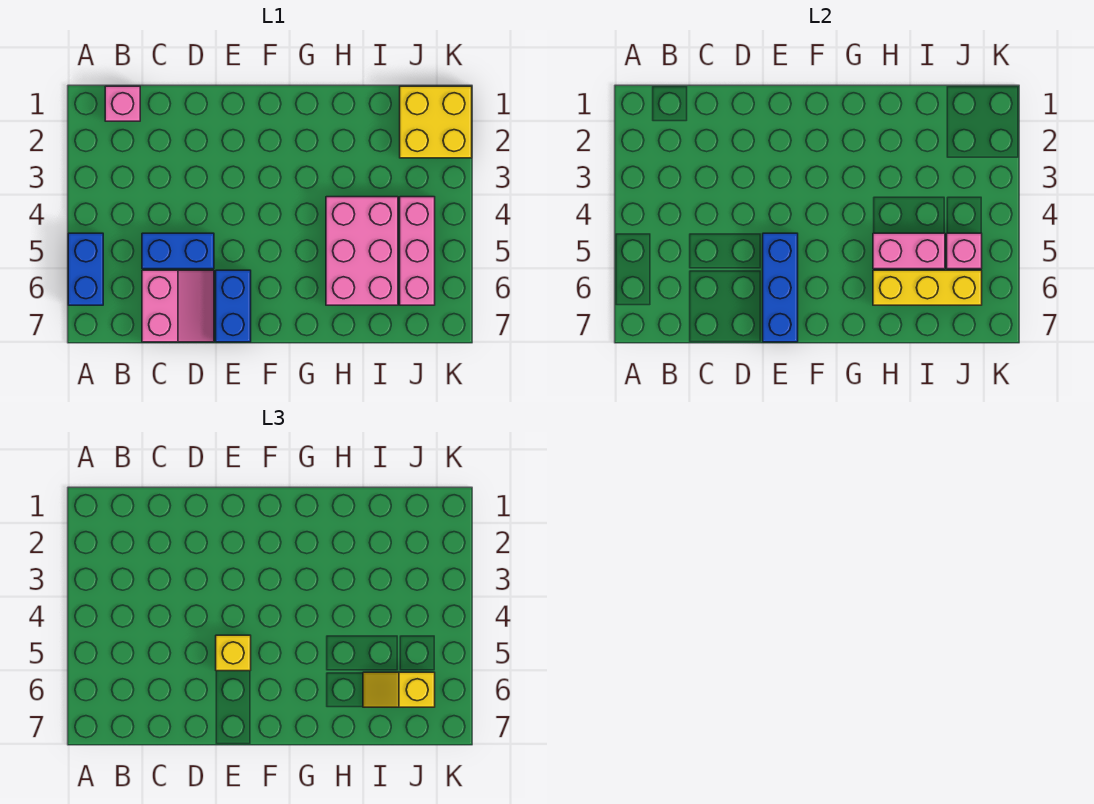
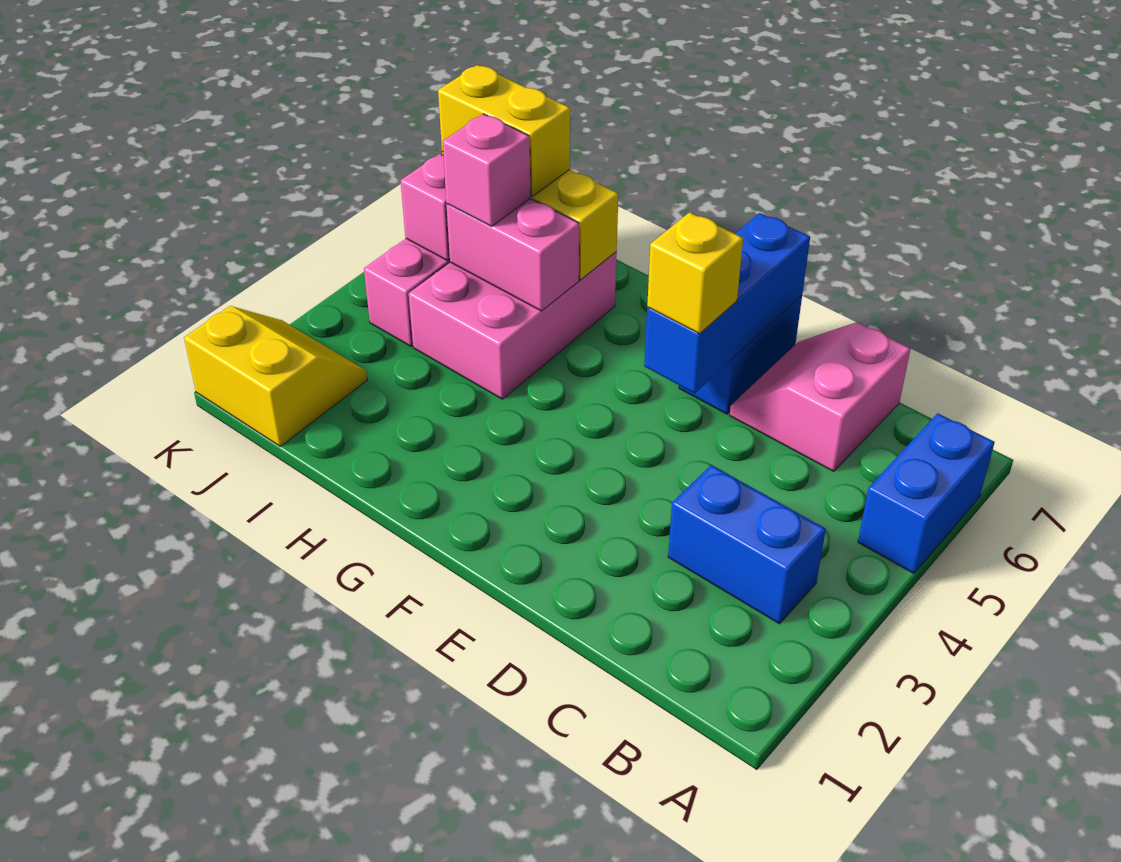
pink 1x1 brick [105,86,140,121] -> pink 1x1 brick moved to [443,114,531,226]
blue 1x2 brick [142,233,214,269] -> blue 1x2 brick moved to [668,465,826,624]
yellow 1x2 slope [363,672,435,707] -> yellow 1x2 brick [438,65,570,196]
yellow 2x2 brick [400,86,472,158] -> yellow 2x2 slope [184,306,367,446]

